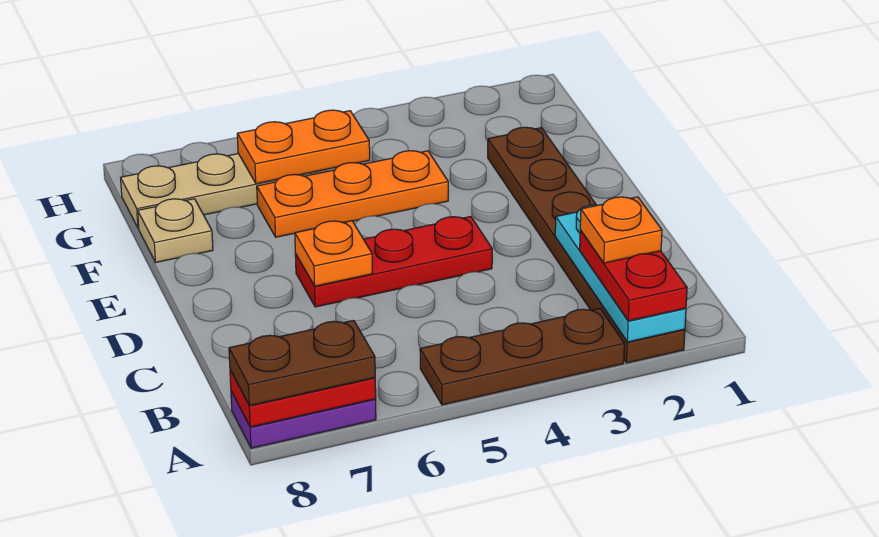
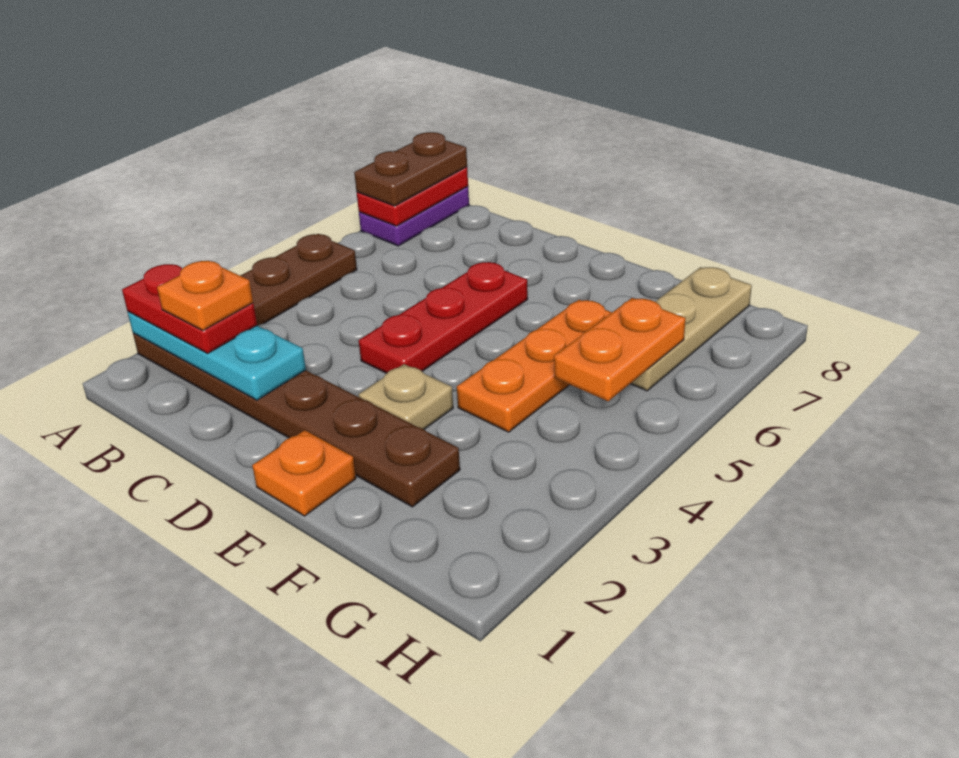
orange 1x1 plate [295,221,373,286] -> orange 1x1 plate moved to [252,430,356,516]
tan 1x1 plate [138,199,213,262] -> tan 1x1 plate moved to [359,364,453,429]

